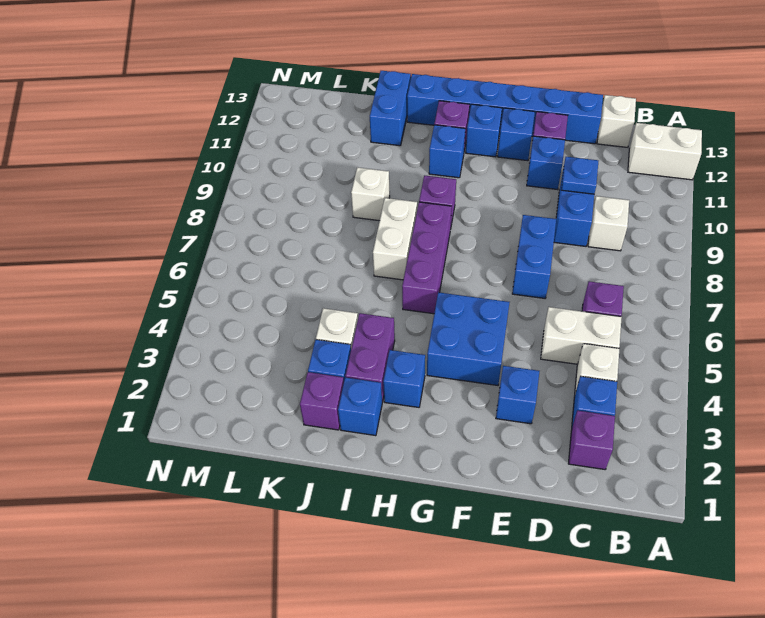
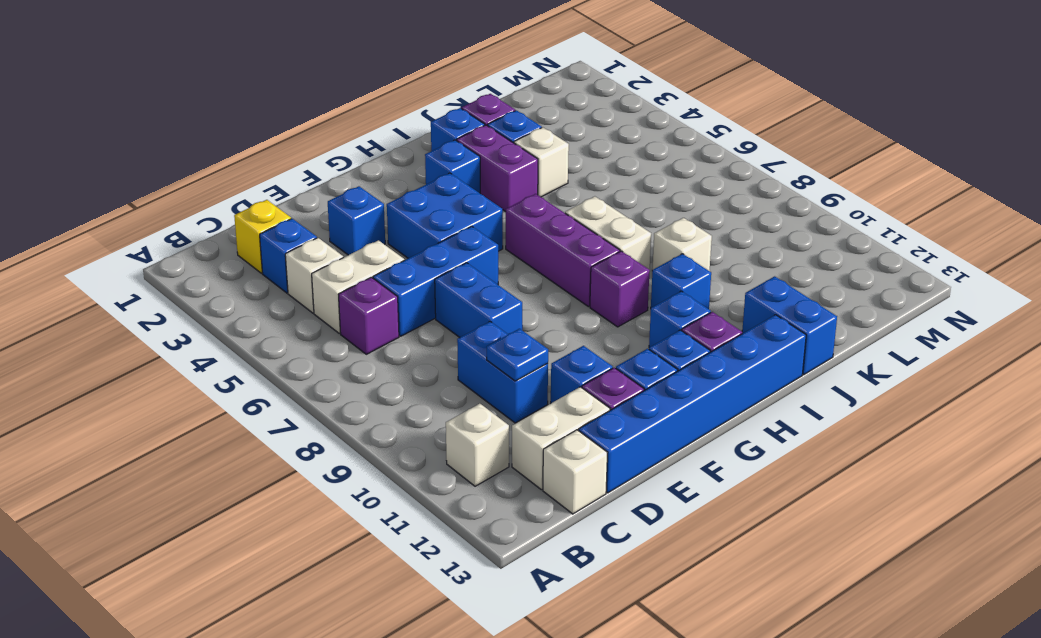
white 1x2 brick [628,123,702,180] -> white 1x2 brick moved to [512,387,610,490]
purple 1x1 brick [568,411,615,469] -> yellow 1x1 brick [234,200,291,273]
white 1x1 brick [588,196,629,251] -> white 1x1 brick moved to [446,404,509,486]
none -> blue 1x3 brick [373,226,498,336]
none -> blue 1x1 brick [651,254,711,309]

